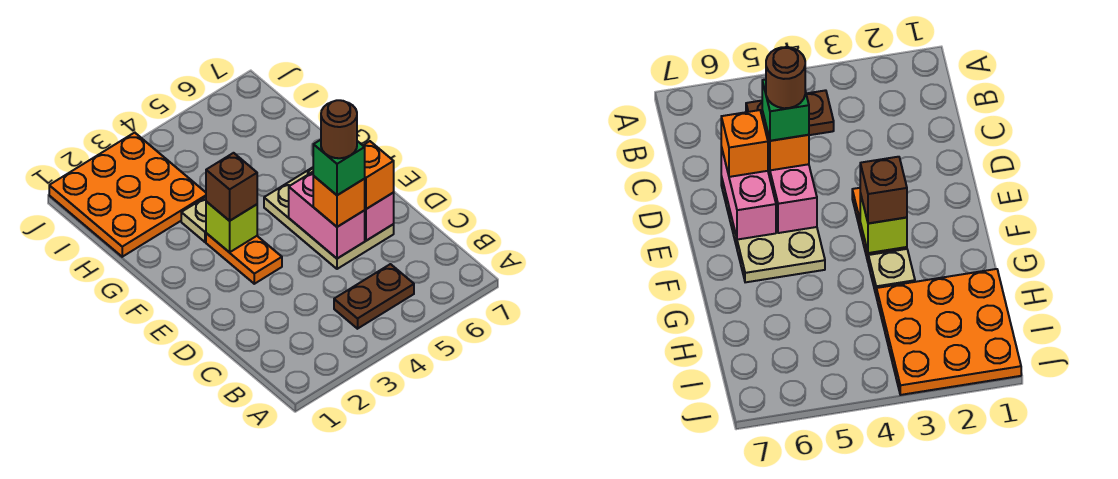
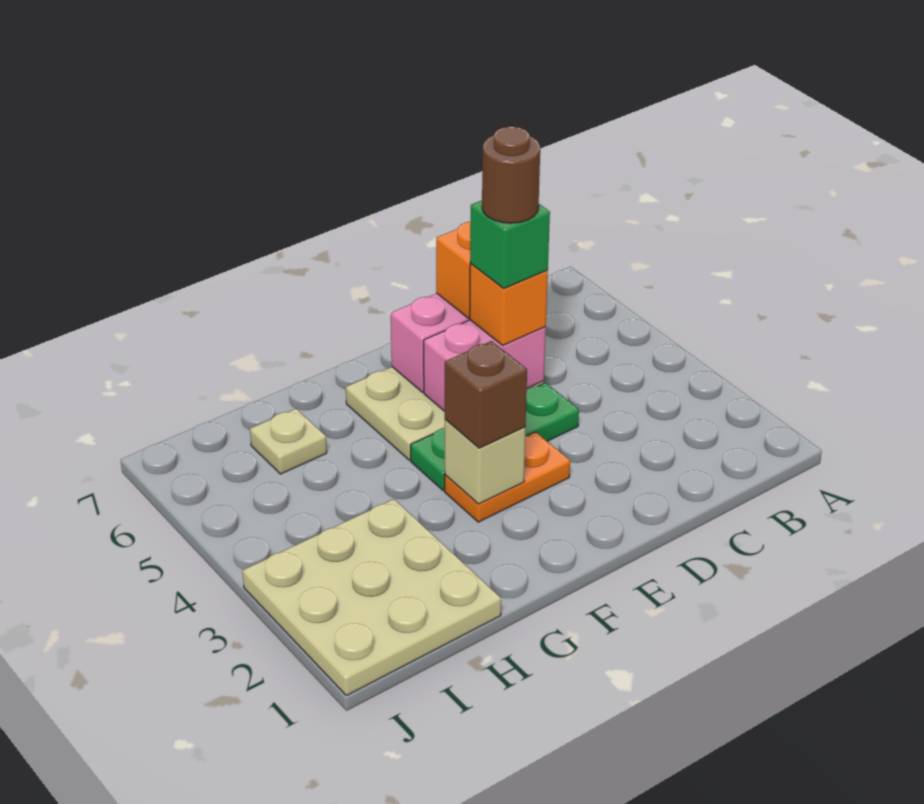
brown 1x2 plate [334,264,414,329] -> none
none -> green 1x3 plate [411,383,579,491]
lime 1x1 brick [206,202,257,252] -> tan 1x1 brick [445,420,525,504]
tan 1x1 plate [181,197,206,242] -> tan 1x1 plate moved to [250,409,327,474]
orange 3x3 plate [49,133,206,257] -> tan 3x3 plate [243,499,501,696]

